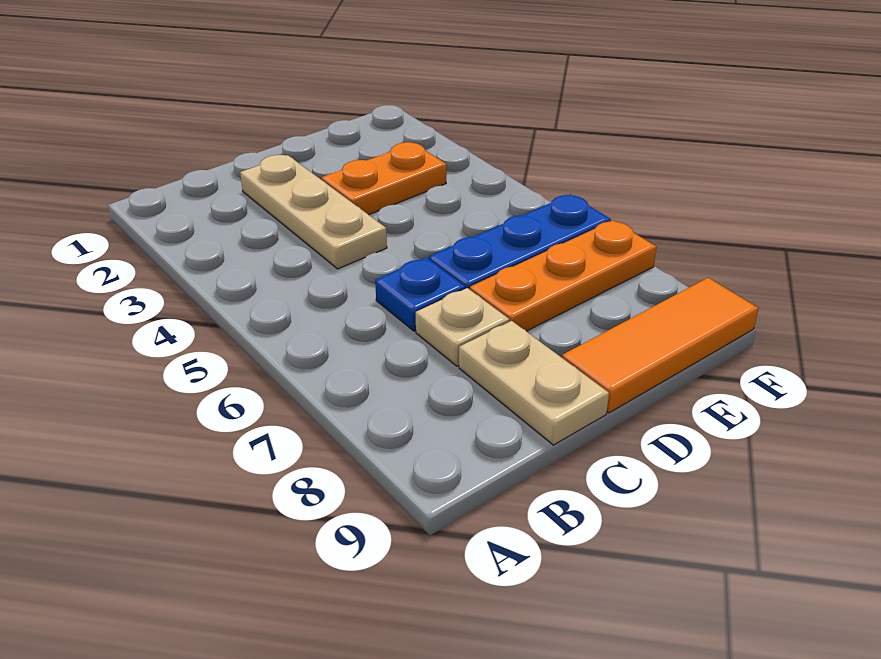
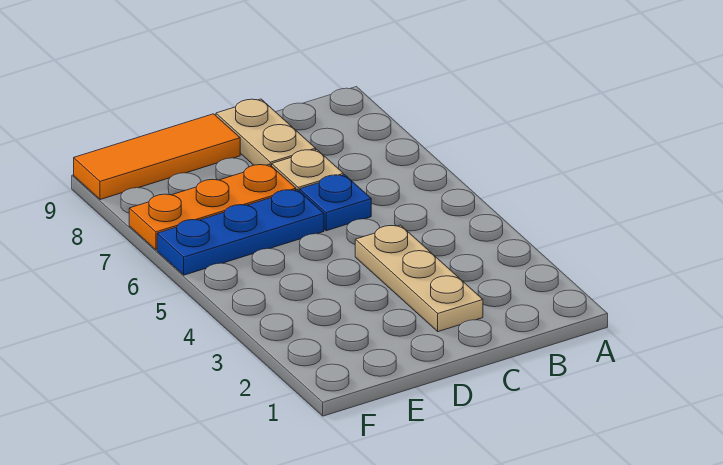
orange 1x2 plate [321,142,447,215] -> none

